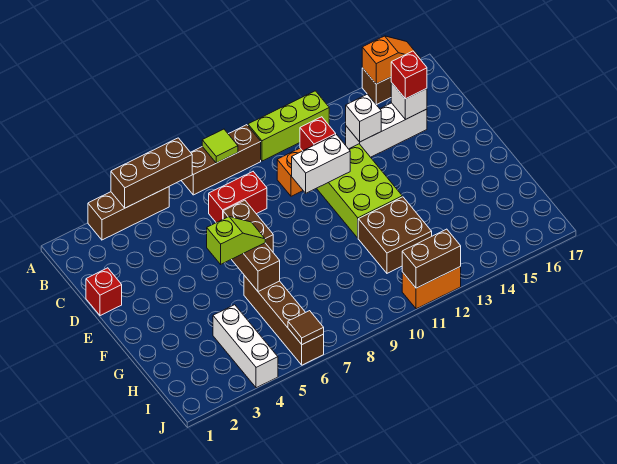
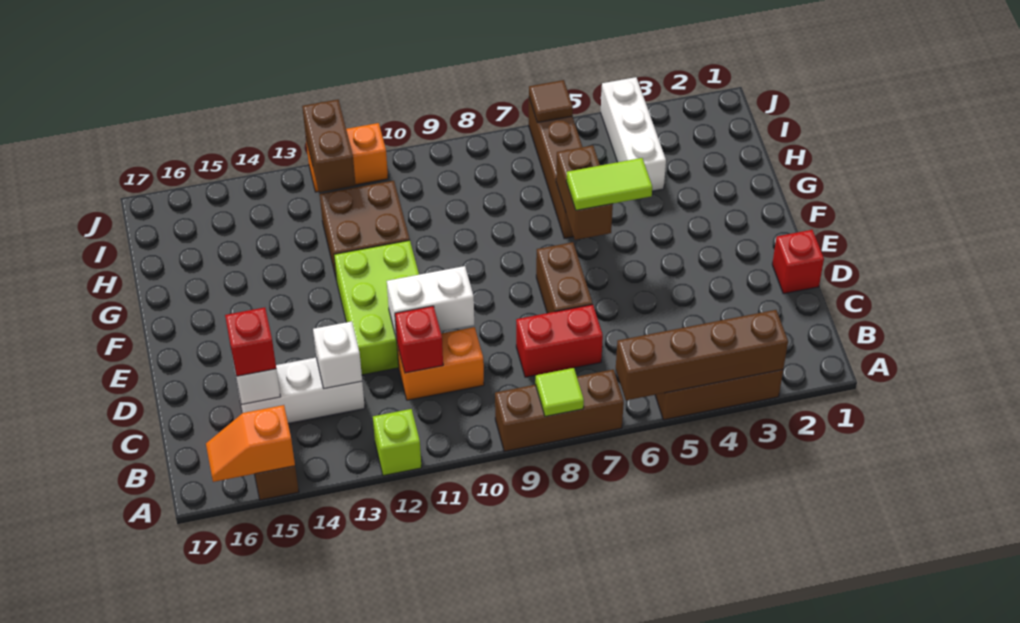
brown 1x3 brick [111,138,192,208] -> brown 1x4 brick [616,310,788,400]
lime 1x3 brick [248,91,329,161] -> lime 1x1 brick [373,409,421,476]
lime 1x2 slope [207,217,265,264] -> lime 1x2 tile [566,158,652,210]
brown 1x2 brick [402,229,461,288] -> brown 1x2 brick turned to [302,100,356,192]

